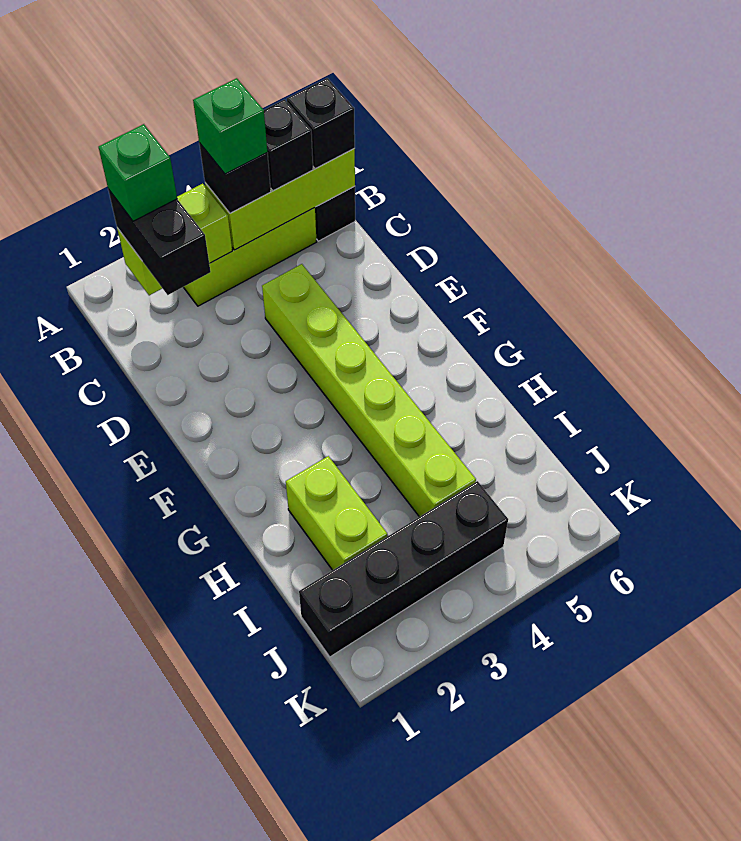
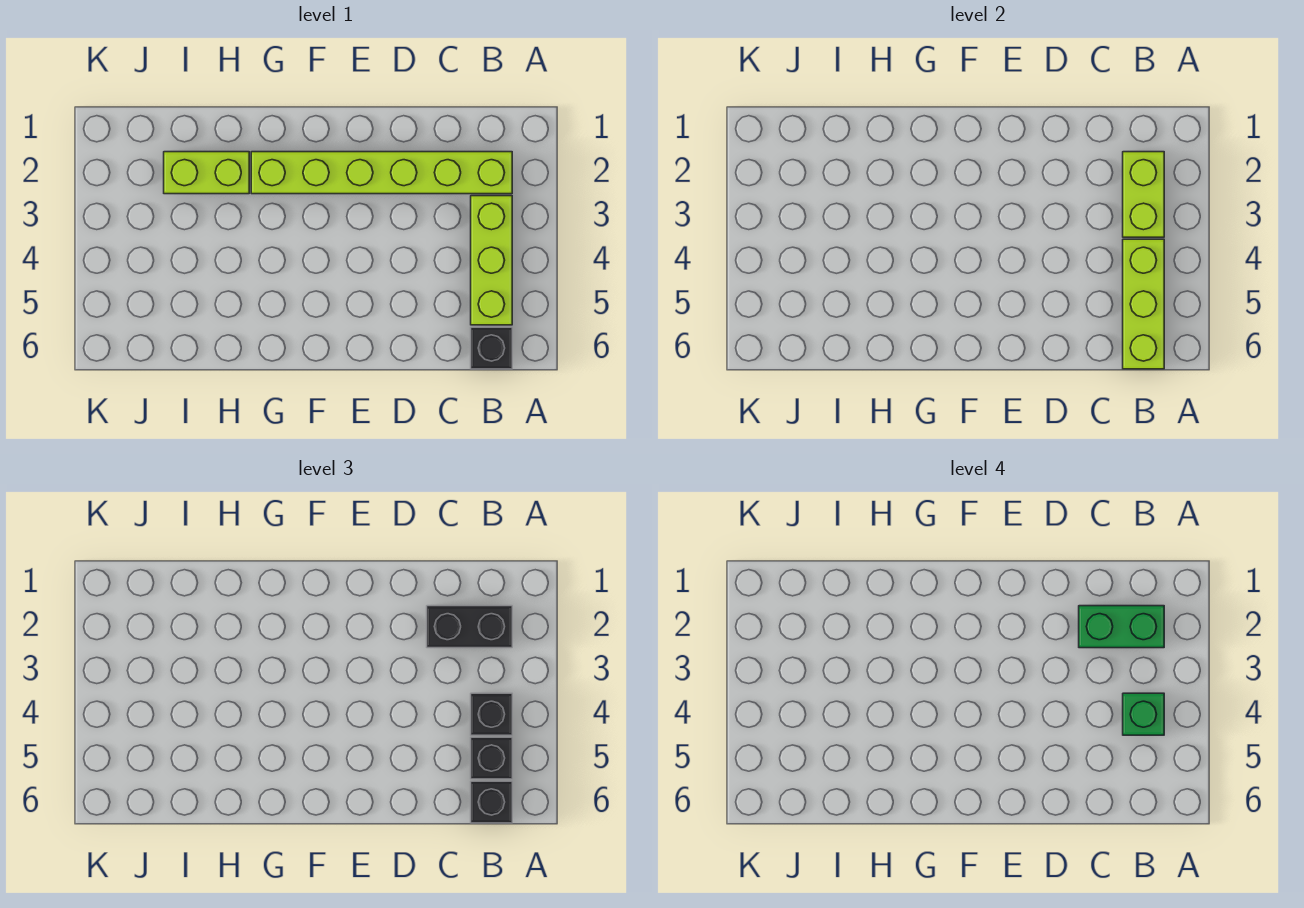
green 1x1 brick [99,124,177,221] -> green 1x2 brick [1079,606,1164,648]
lime 1x6 brick [262,264,476,517] -> lime 1x6 brick moved to [251,152,512,194]
black 1x4 brick [299,481,508,657] -> none

